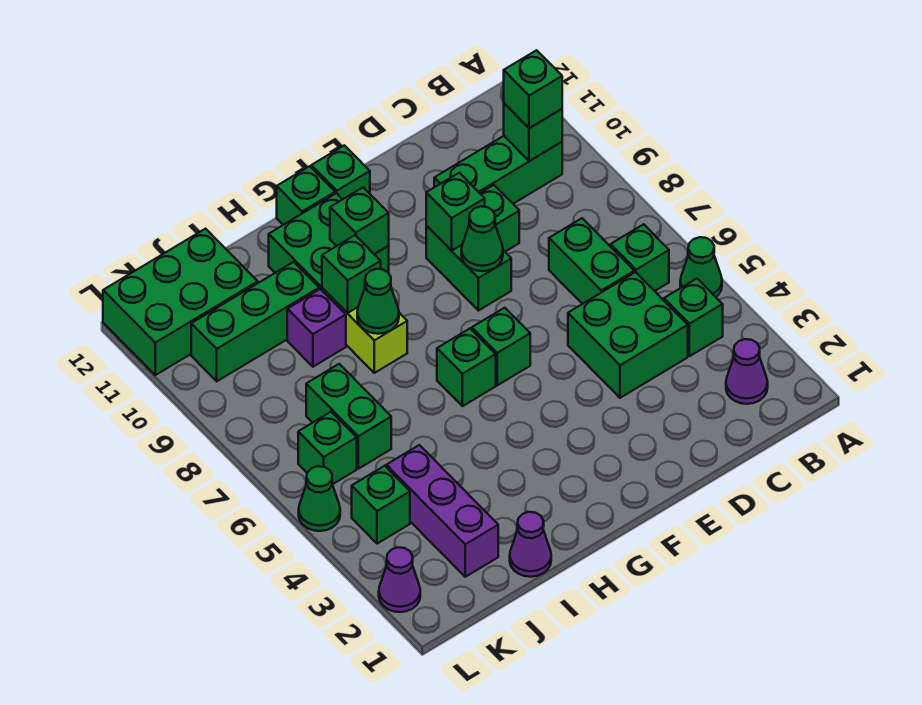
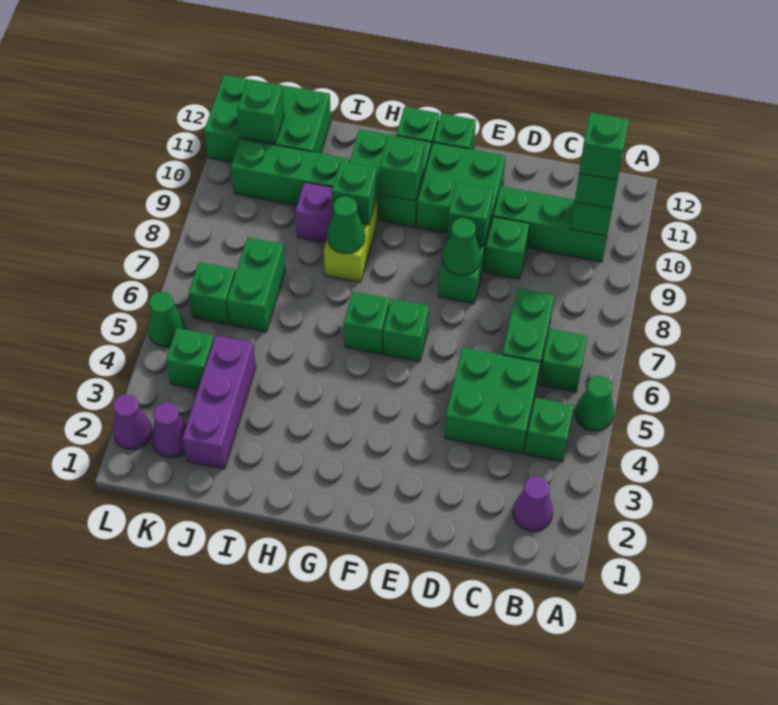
none -> green 1x1 brick [579,113,629,180]
none -> green 2x2 brick [417,143,506,233]
purple 1x1 cone [510,512,551,577] -> purple 1x1 cone moved to [152,402,187,458]
none -> green 1x1 brick [237,81,284,143]

